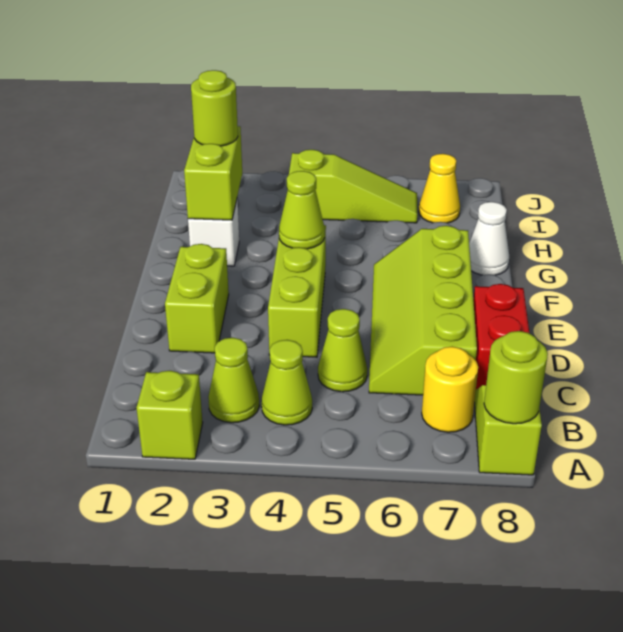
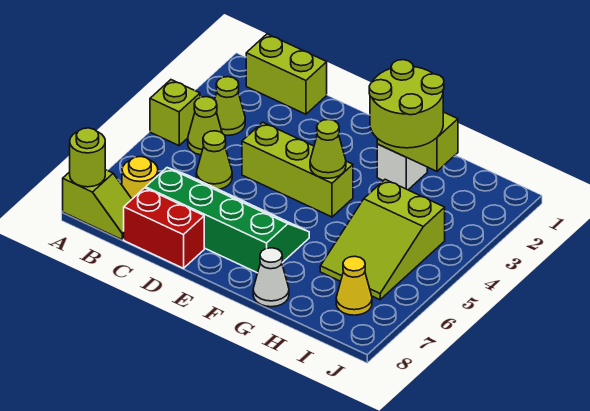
lime 1x1 brick [137,371,203,459] -> lime 1x1 brick moved to [150,80,200,146]
lime 2x4 slope [369,226,477,395] -> green 2x4 slope [146,168,309,273]
lime 1x2 brick [165,244,229,353] -> lime 1x2 brick moved to [246,34,327,114]
lime 1x1 round brick [191,70,238,146] -> lime 2x2 round brick [369,60,444,148]
lime 1x3 slope [289,150,417,223] -> lime 2x3 slope [320,180,445,300]

